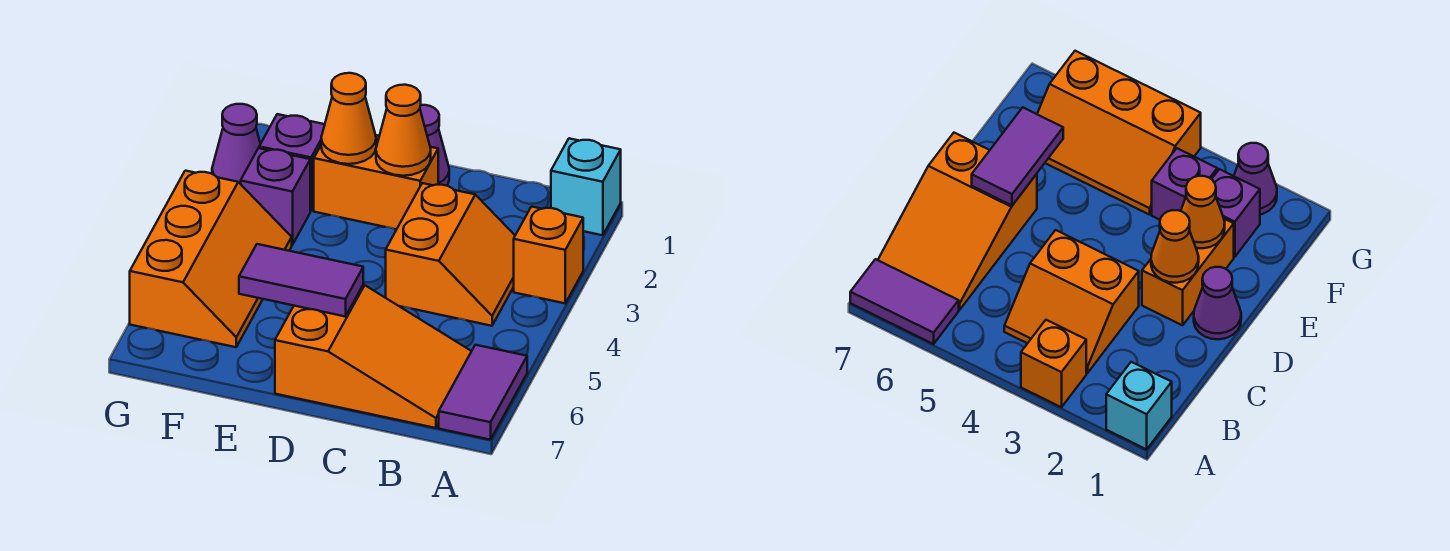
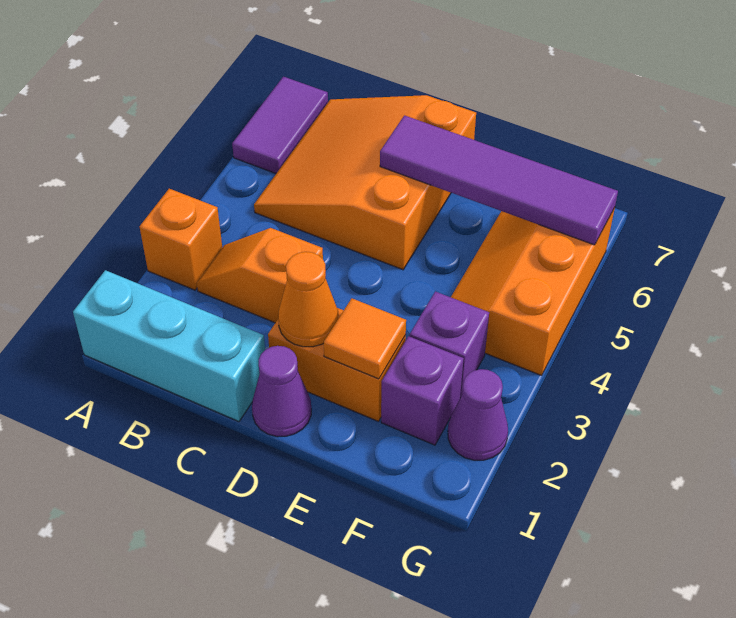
cyan 1x1 brick [551,138,621,235] -> cyan 1x3 brick [73,270,265,421]
orange 2x2 slope [386,183,515,326] -> orange 1x2 slope [197,228,323,323]
orange 2x3 slope [275,285,471,428] -> orange 3x3 slope [254,95,476,270]
purple 1x2 tile [239,244,363,316] -> purple 1x4 tile [380,116,618,245]
orange 1x1 cone [321,73,376,164] -> orange 1x1 tile [324,298,406,379]

